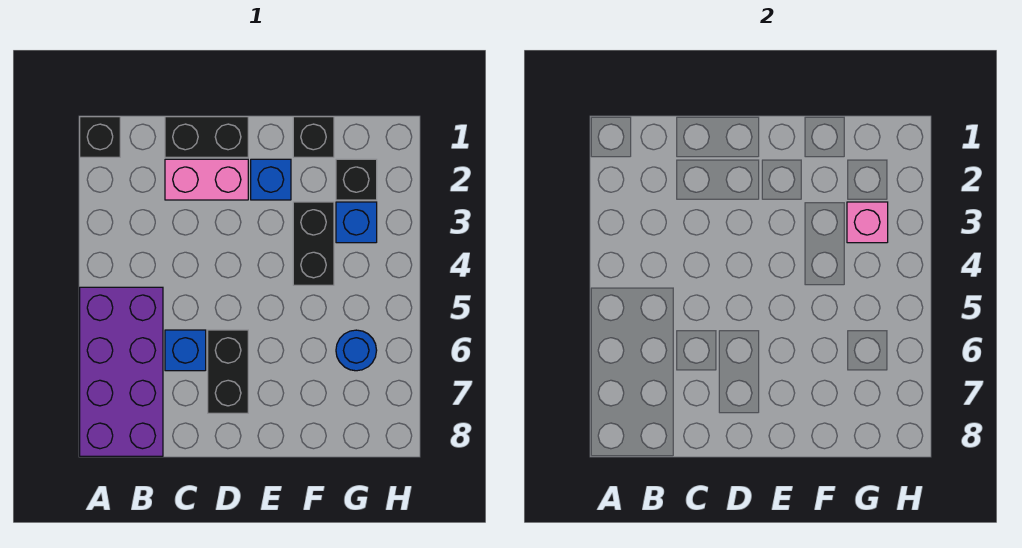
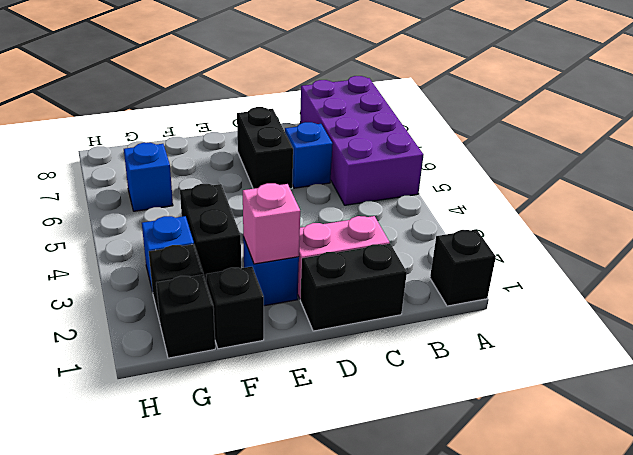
none -> black 1x1 brick [156,274,215,358]
pink 1x1 brick [847,202,888,243] -> pink 1x1 brick moved to [243,183,300,264]
blue 1x1 round brick [336,330,377,371] -> blue 1x1 brick [124,142,173,211]

